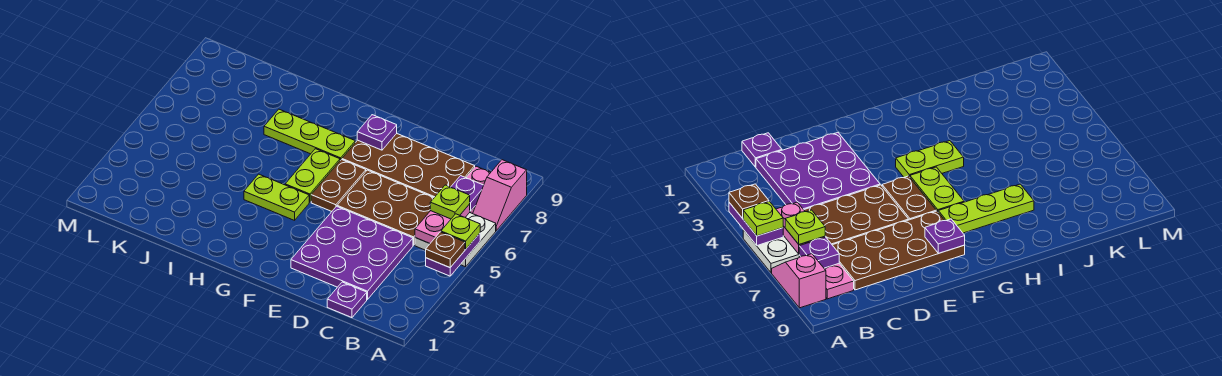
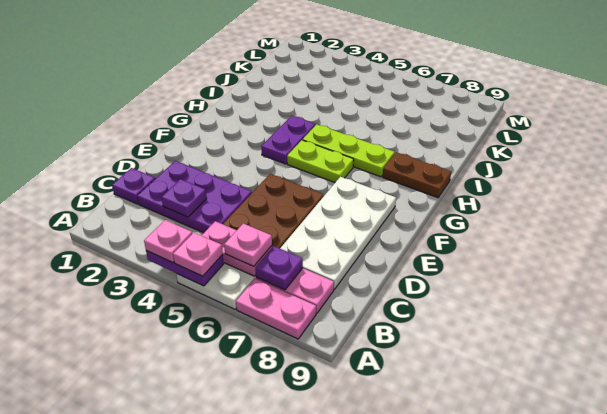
brown 1x1 plate [426,232,465,268] -> pink 1x1 plate [144,220,192,263]
lime 1x1 plate [441,214,480,249] -> pink 1x1 plate [173,232,223,276]
pink 1x2 slope [473,160,527,230] -> pink 1x2 plate [236,279,316,339]
lime 1x1 plate [430,185,470,219] -> pink 1x1 plate [224,223,272,267]
purple 3x3 plate [291,206,413,300] -> purple 2x3 plate [137,161,252,233]
brown 2x4 plate [342,134,475,197] -> white 2x4 plate [280,177,396,289]
brown 1x2 plate [311,159,366,211] -> brown 1x2 plate moved to [383,152,451,198]
purple 1x1 plate [357,115,397,150] -> purple 1x1 plate moved to [161,179,207,217]
lime 1x2 plate [244,174,309,220] -> purple 1x2 plate [261,116,315,164]
lime 1x3 plate [264,109,355,160] -> lime 1x3 plate turned to [303,124,395,177]

